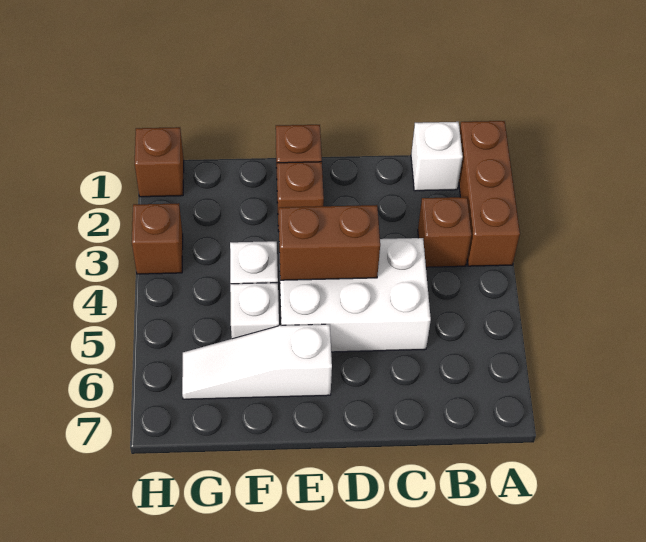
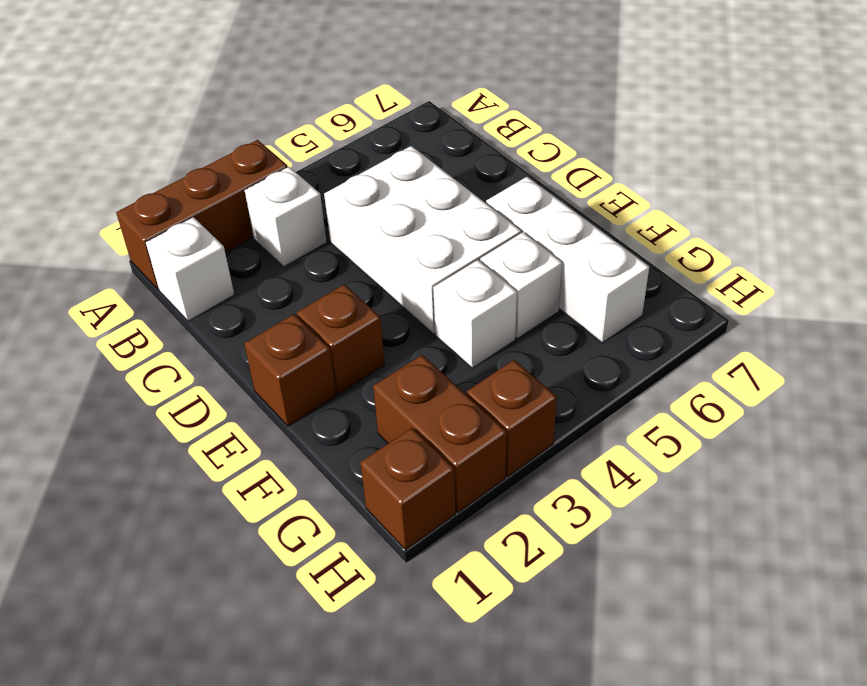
brown 1x1 brick [418,197,472,267] -> white 1x1 brick [245,167,327,267]
brown 1x2 brick [279,205,380,280] -> brown 1x2 brick moved to [373,355,507,512]
white 1x3 slope [182,324,332,399] -> white 1x3 brick [486,177,649,343]

